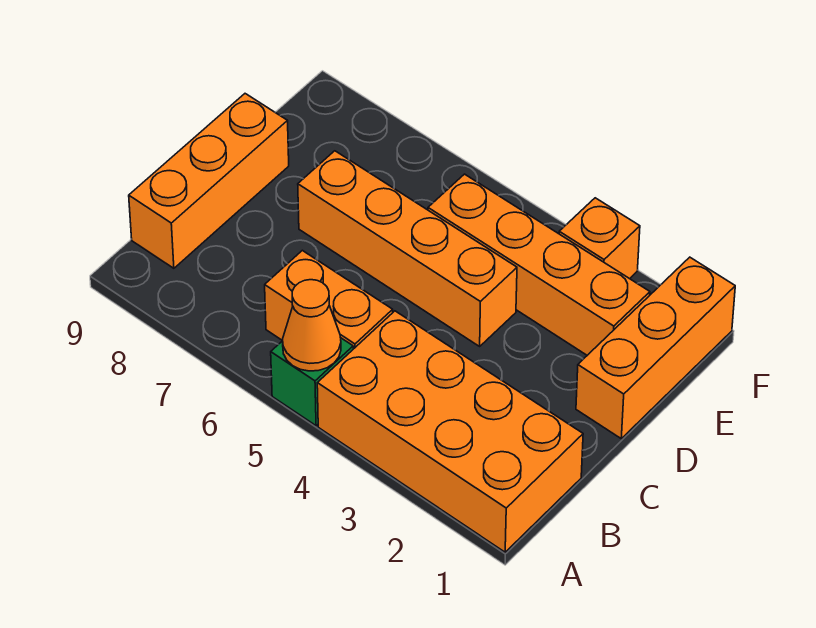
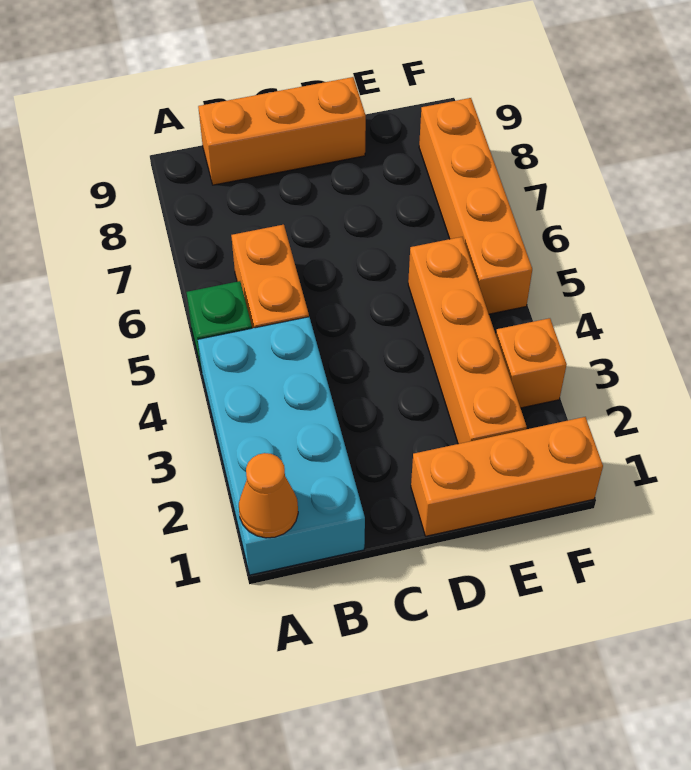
orange 2x4 brick [317,311,583,552] -> cyan 2x4 brick [198,317,365,575]
orange 1x1 cone [283,280,341,371] -> orange 1x1 cone moved to [239,453,298,538]
orange 1x4 brick [298,151,517,346] -> orange 1x4 brick moved to [419,98,532,314]

